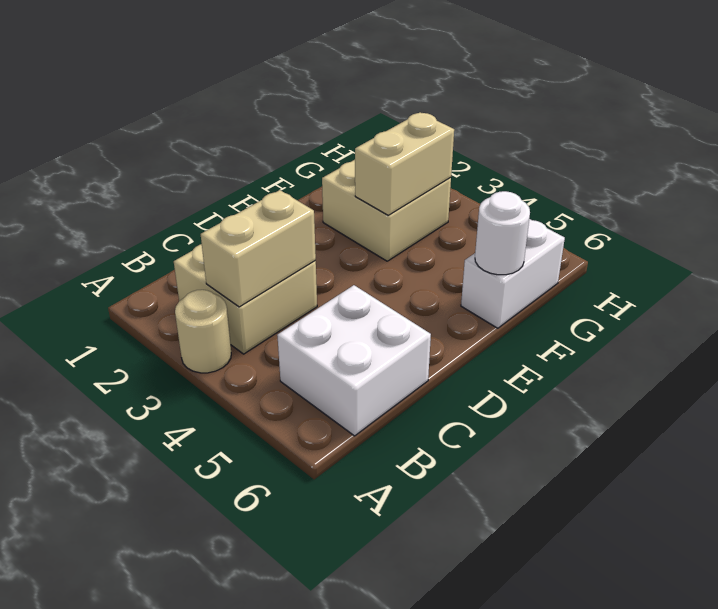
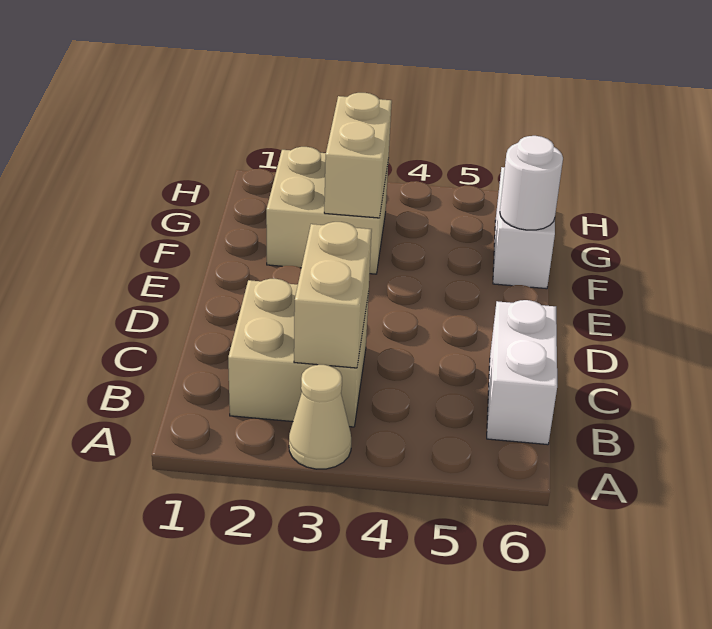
tan 1x1 round brick [175,290,231,373] -> tan 1x1 cone [289,365,351,469]
white 2x2 brick [277,285,431,436] -> white 1x2 brick [487,300,557,445]

